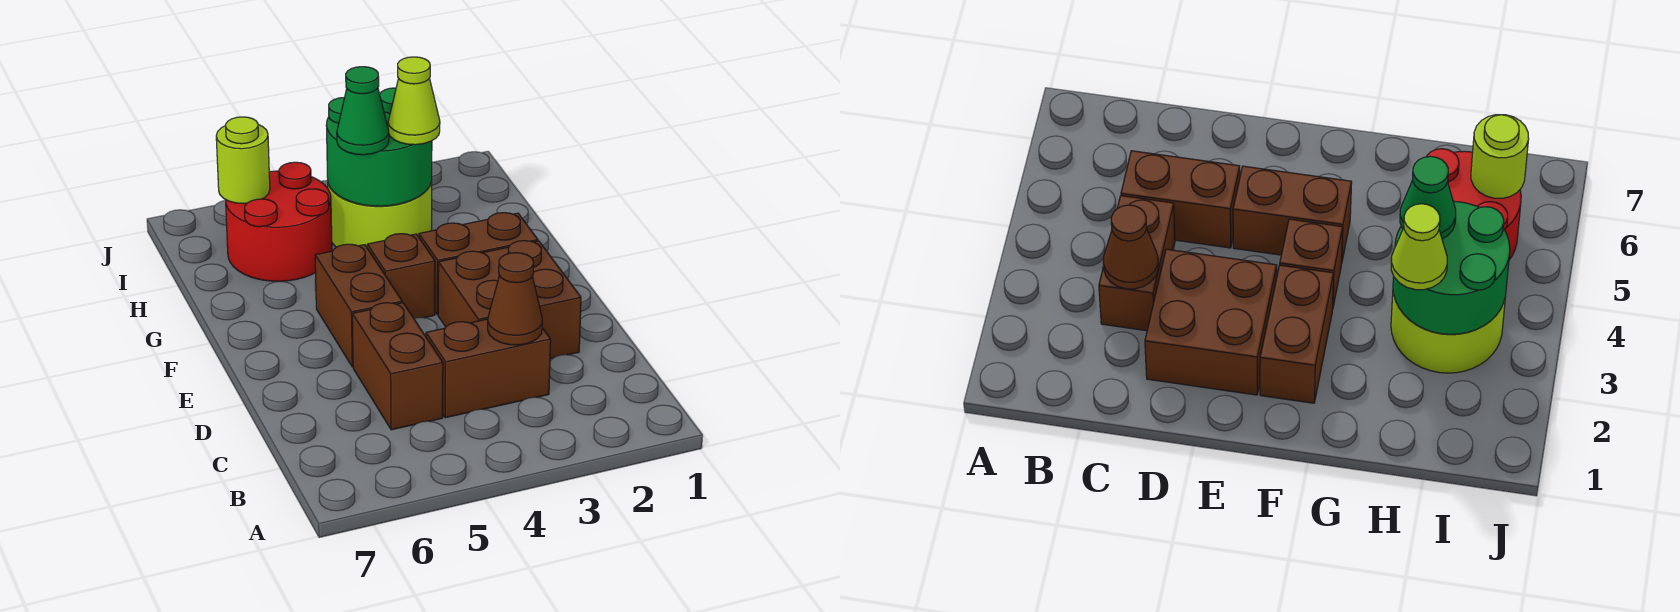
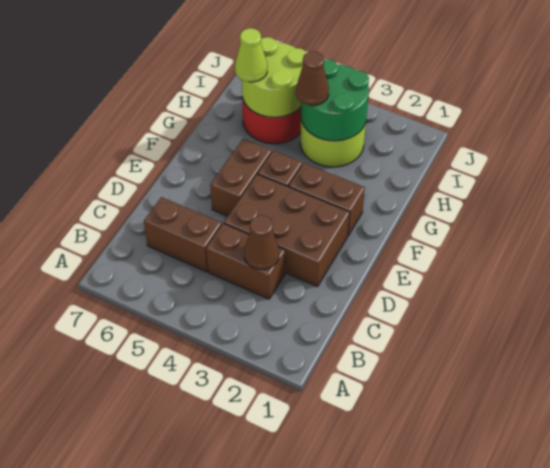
brown 1x2 brick [352,303,443,430] -> brown 1x2 brick turned to [144,197,222,272]
brown 2x2 brick [438,241,581,359] -> brown 2x3 brick [224,174,350,287]
lime 1x1 cone [388,57,440,145] -> lime 1x1 cone moved to [235,28,267,82]
green 1x1 cone [337,67,389,155] -> brown 1x1 cone [296,51,329,106]
lime 1x1 round brick [216,117,270,204] -> lime 2x2 round brick [242,37,306,117]

